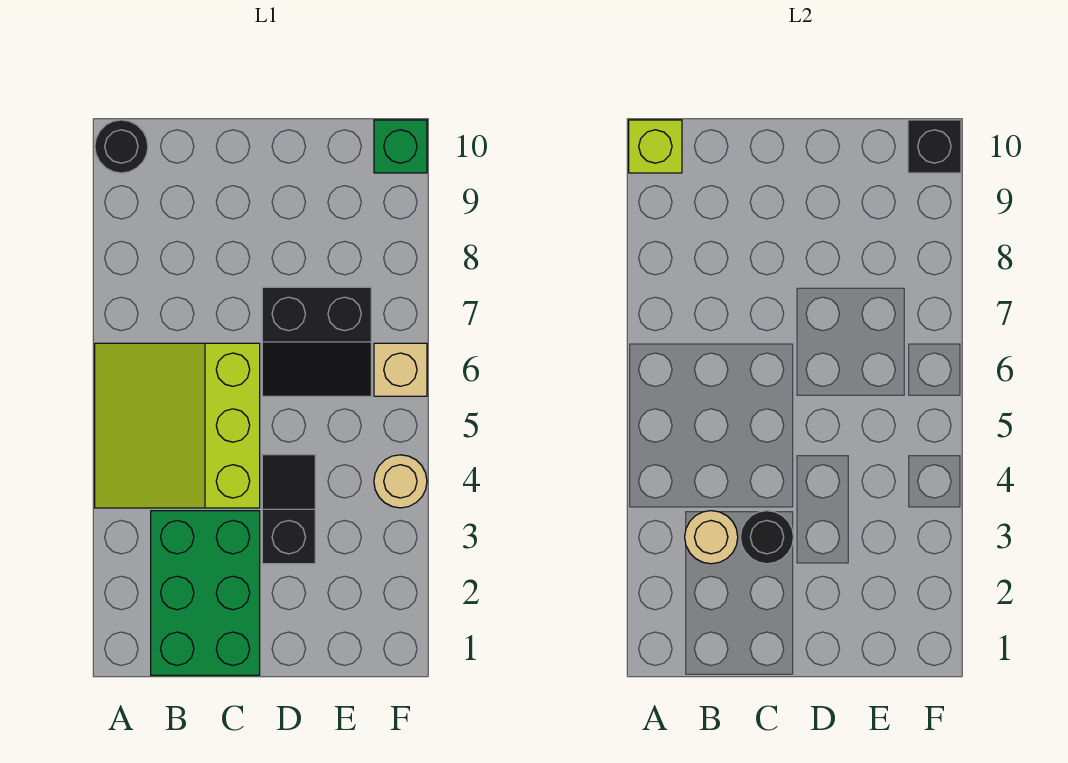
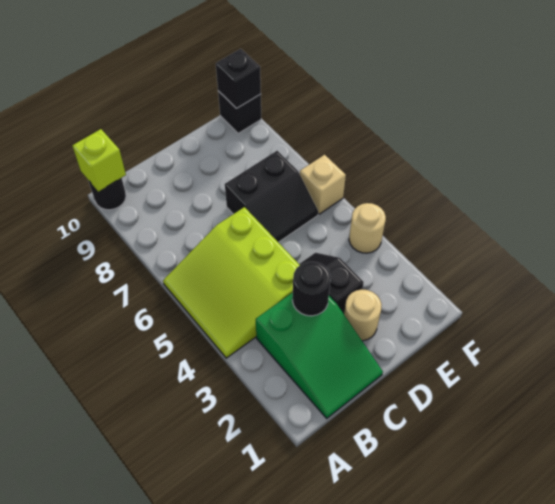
green 2x3 brick [151,511,260,675] -> green 2x3 slope [256,293,383,418]
tan 1x1 round brick [685,511,738,564] -> tan 1x1 round brick moved to [344,289,382,341]
green 1x1 brick [374,120,427,173] -> black 1x1 brick [218,91,261,133]

